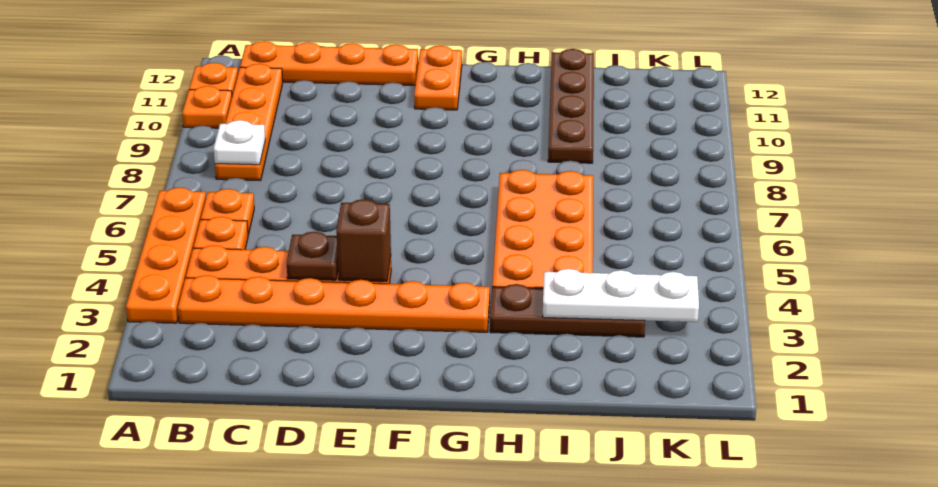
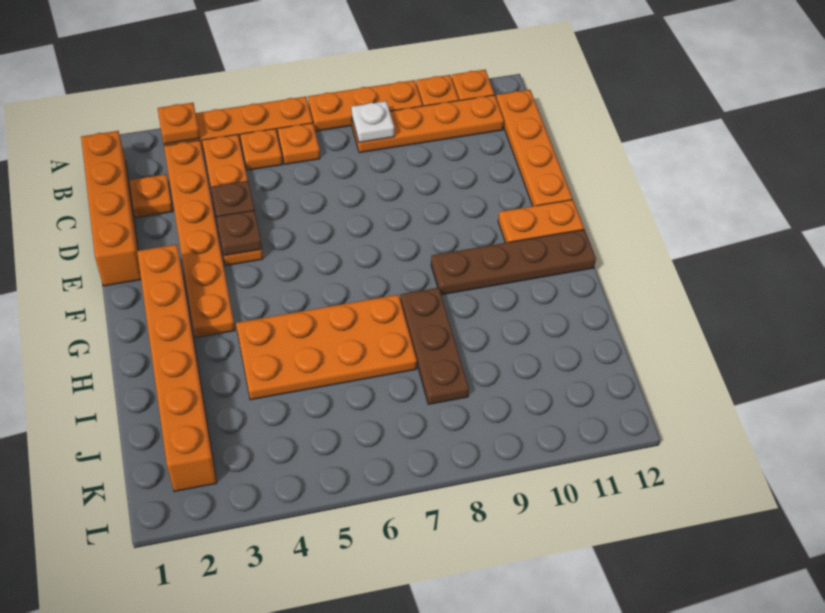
none -> orange 1x1 plate [158,103,200,144]
none -> orange 1x3 plate [308,80,423,131]
none -> orange 1x4 brick [81,131,141,286]
none -> orange 1x1 plate [129,174,173,218]
brown 1x1 brick [336,199,391,282] -> brown 1x1 plate [217,210,262,256]
none -> orange 1x6 brick [137,244,217,492]
brown 1x3 plate [490,284,645,337] -> brown 1x3 plate moved to [400,288,469,405]
white 1x3 plate [543,269,699,322] -> none
brown 1x4 plate [548,49,594,163] -> brown 1x4 plate moved to [431,229,596,295]

